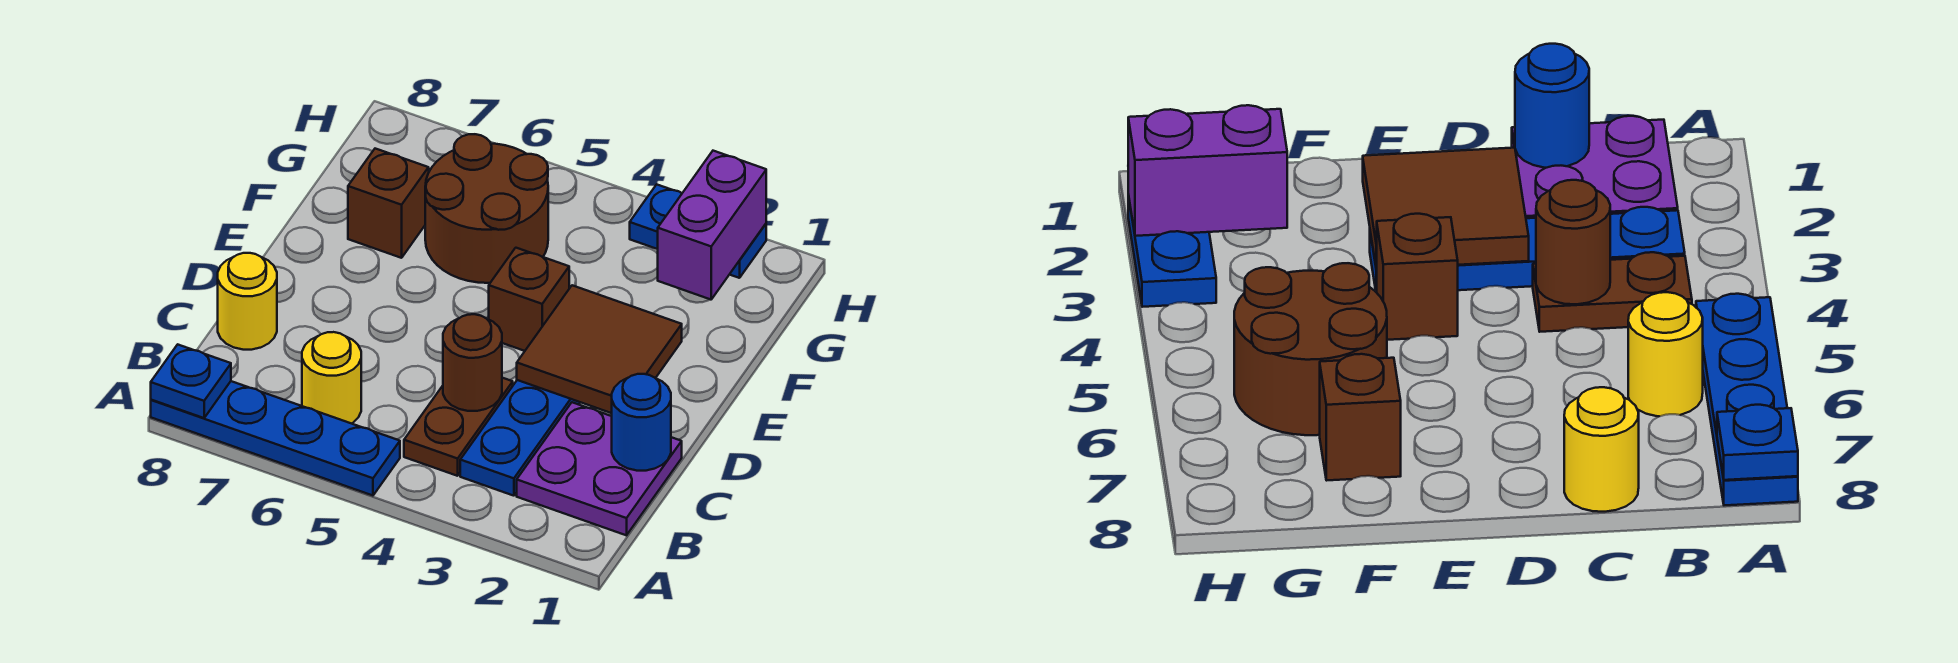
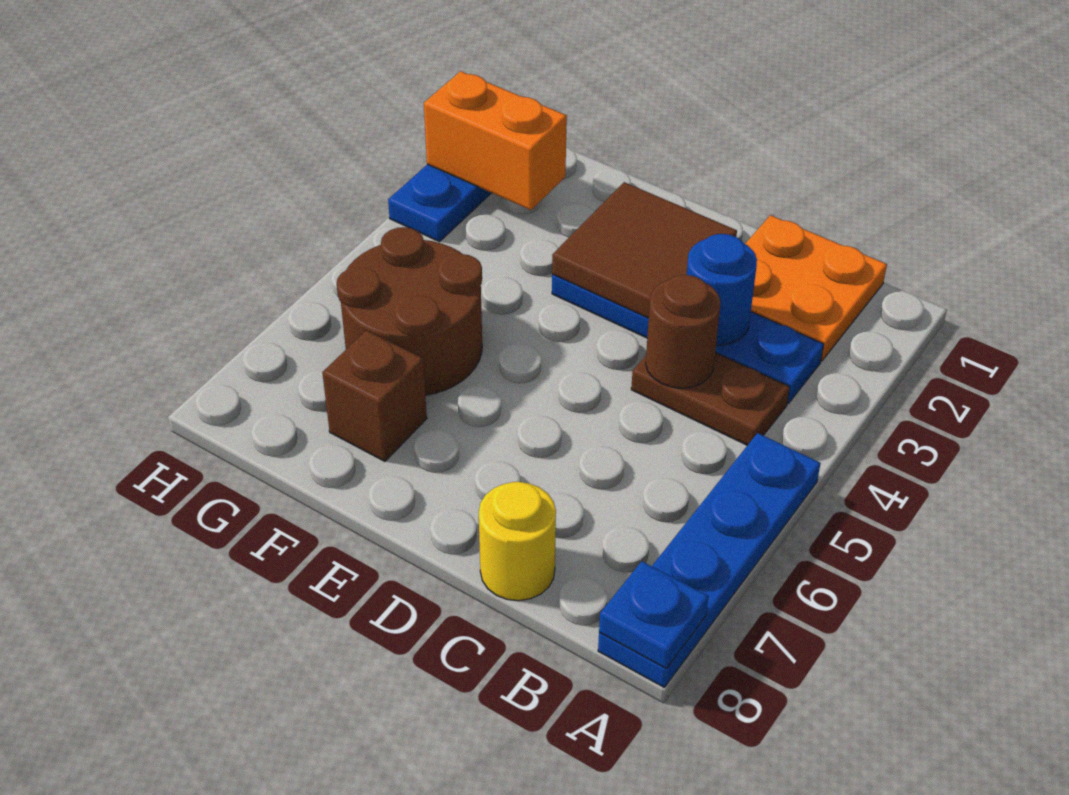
purple 2x2 plate [517,402,682,535] -> orange 2x2 plate [745,215,887,361]
yellow 1x1 round brick [302,332,361,424] -> none
blue 1x1 round brick [612,374,671,471] -> blue 1x1 round brick moved to [687,234,757,345]
brown 1x1 brick [489,248,569,351] -> none
purple 1x2 brick [658,151,766,300] -> orange 1x2 brick [424,71,567,210]

